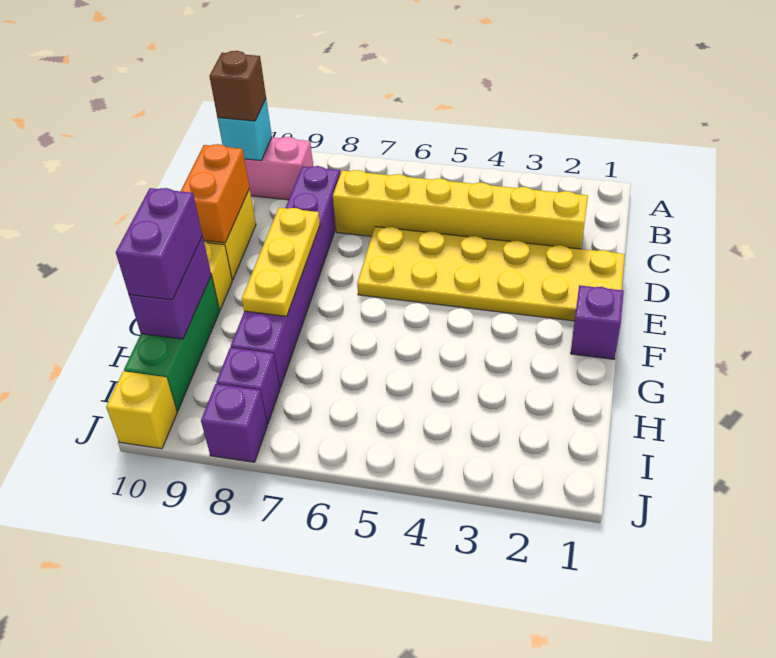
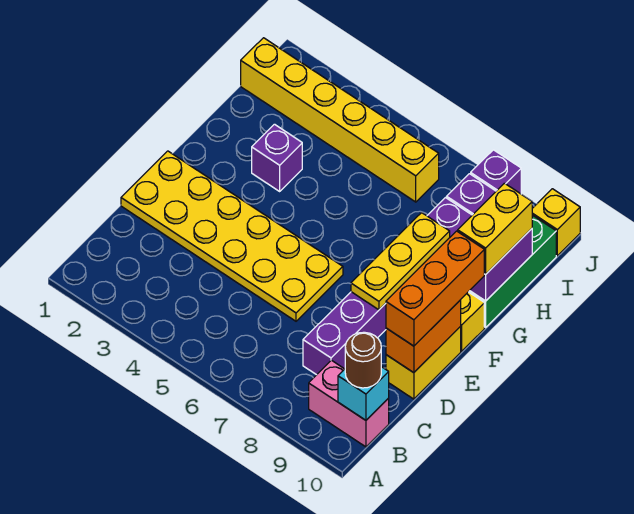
brown 1x1 brick [210,51,266,121] -> brown 1x1 round brick [345,332,381,388]
yellow 1x6 brick [333,170,588,249] -> yellow 1x6 brick moved to [241,38,439,202]
none -> orange 1x3 brick [386,231,484,346]
purple 1x1 brick [571,285,624,359] -> purple 1x1 brick moved to [252,124,302,191]
purple 1x2 brick [116,188,202,300] -> yellow 1x2 brick [458,183,532,274]

